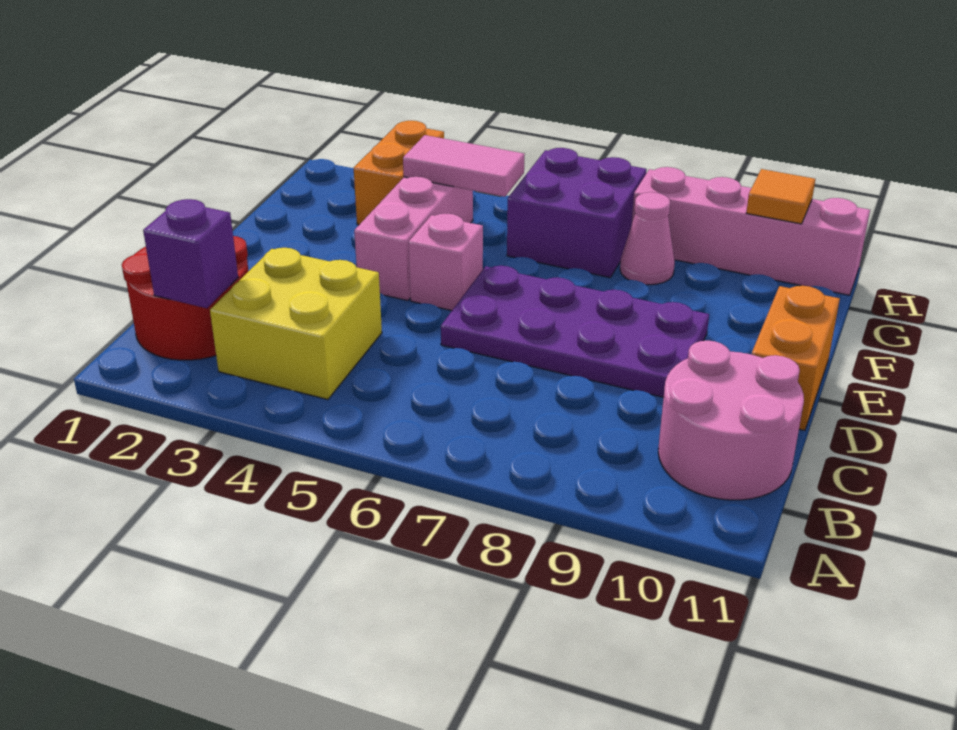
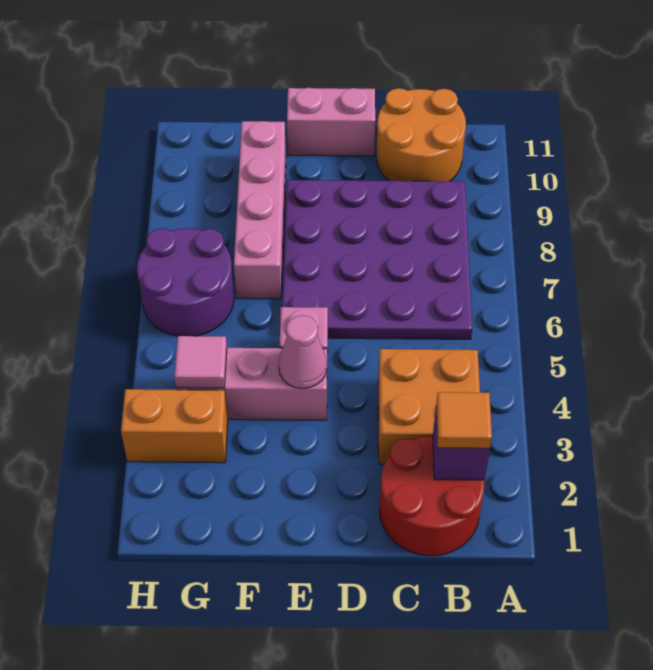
yellow 2x2 brick [210,248,382,400] -> orange 2x2 brick [378,349,480,464]
pink 2x2 round brick [658,341,804,500] -> orange 2x2 round brick [376,88,466,181]
purple 2x4 plate [441,266,709,397] -> purple 4x4 plate [282,180,472,339]
orange 1x2 brick [751,286,840,431] -> pink 1x2 brick [287,88,375,156]
pink 1x2 tile [403,135,525,197] -> pink 1x1 tile [175,336,227,388]
purple 2x2 brick [507,148,647,278] -> purple 2x2 round brick [137,228,234,336]
pink 1x1 cone [620,192,675,285] -> pink 1x1 cone moved to [279,315,327,388]
pink 1x4 brick [632,167,870,295] -> pink 1x4 brick moved to [234,121,286,299]
orange 1x1 tile [746,169,815,224] -> orange 1x1 tile moved to [436,392,492,448]

